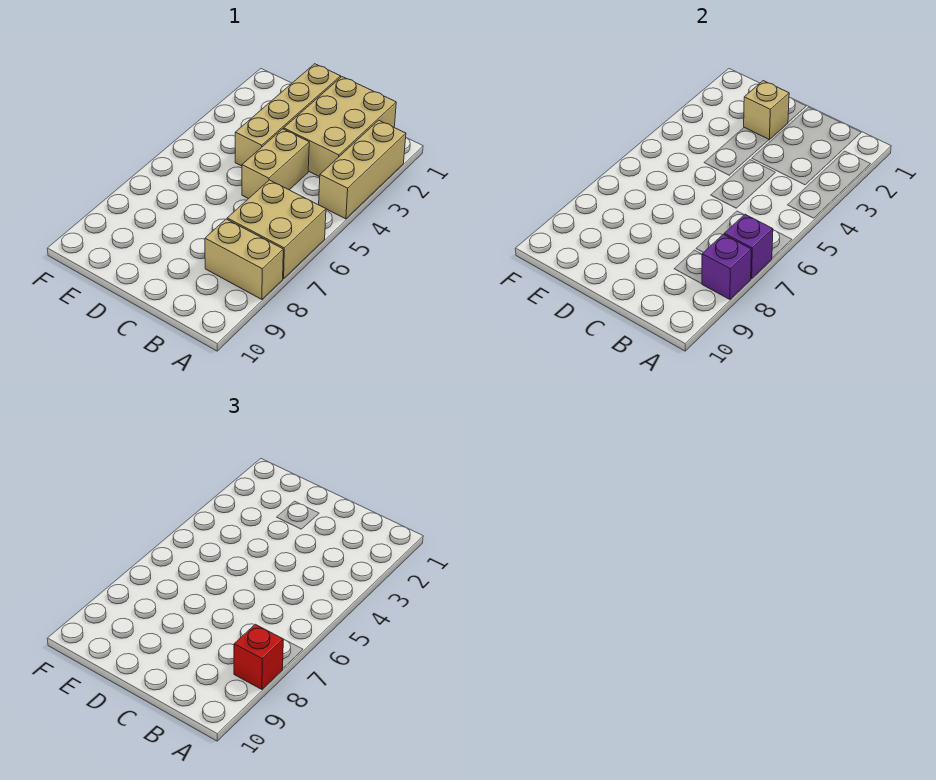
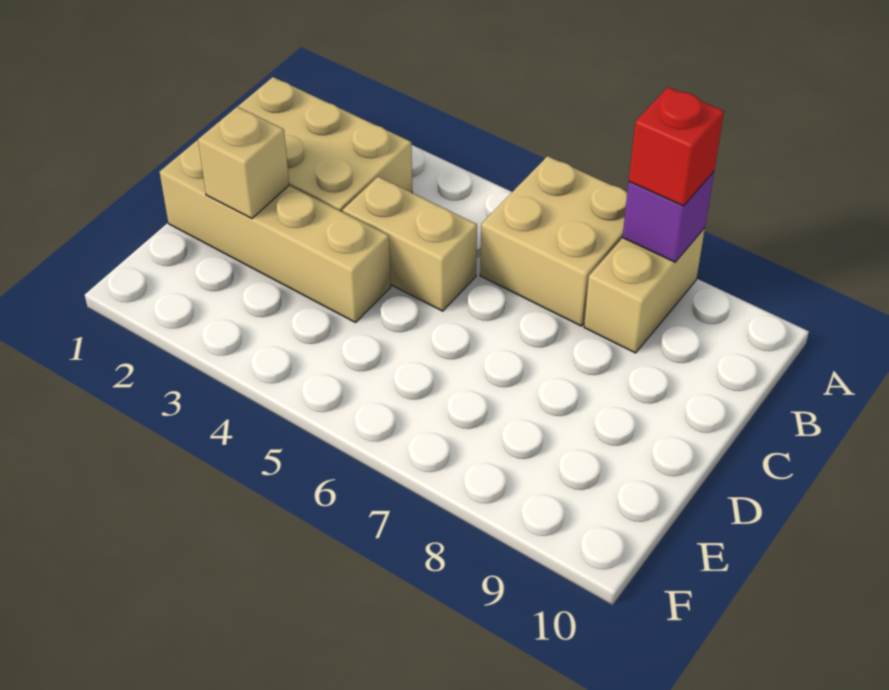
tan 1x3 brick [319,120,406,219] -> none
purple 1x1 brick [724,214,773,279] -> none

